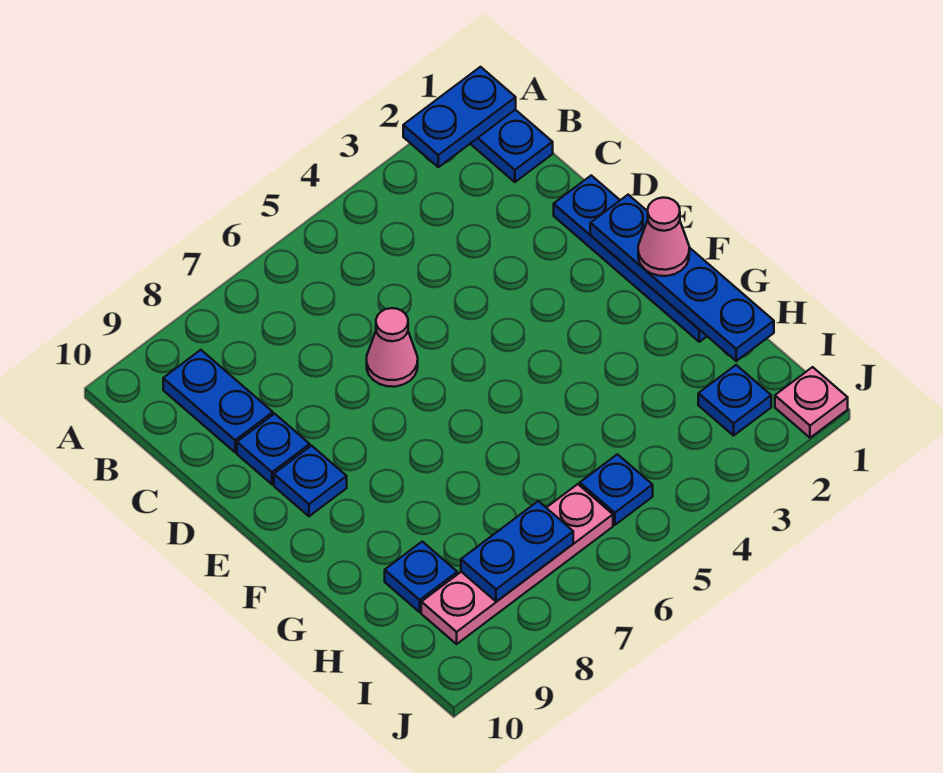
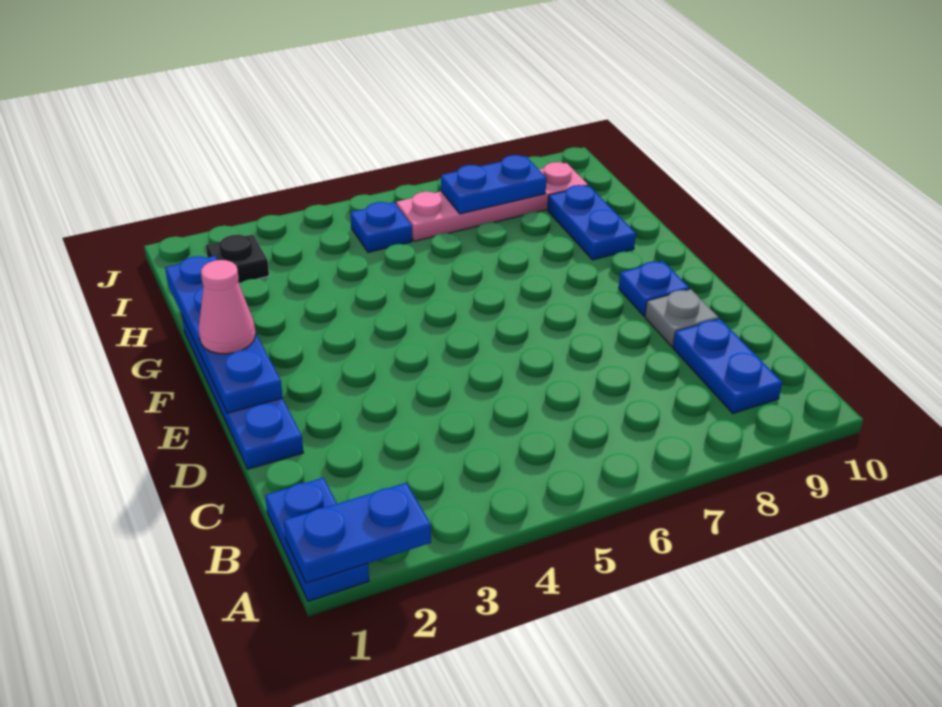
pink 1x1 cone [367,308,418,387] -> none
blue 1x1 plate [237,414,310,484] -> grey 1x1 plate [645,289,718,346]
blue 1x1 plate [385,542,457,612] -> blue 1x2 plate [548,185,636,260]
blue 1x1 plate [698,365,771,436] -> black 1x1 plate [206,234,269,283]
pink 1x1 plate [775,367,848,438] -> none

